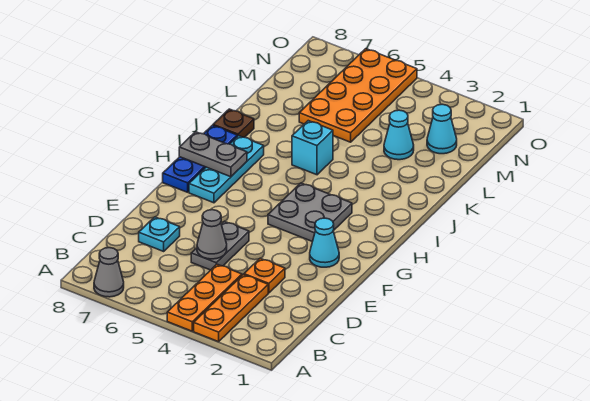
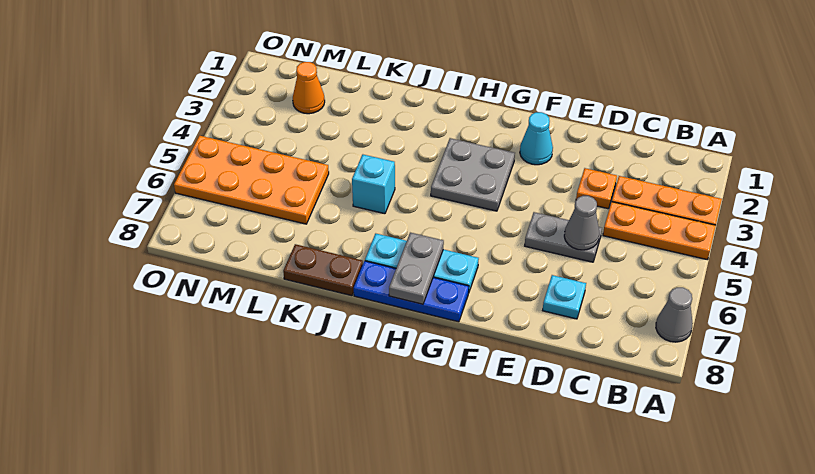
brown 1x1 plate [213,109,254,137] -> brown 1x2 plate [283,244,363,296]
cyan 1x1 cone [384,110,414,160] -> none
cyan 1x1 cone [427,104,457,154] -> orange 1x1 cone [293,62,325,114]

